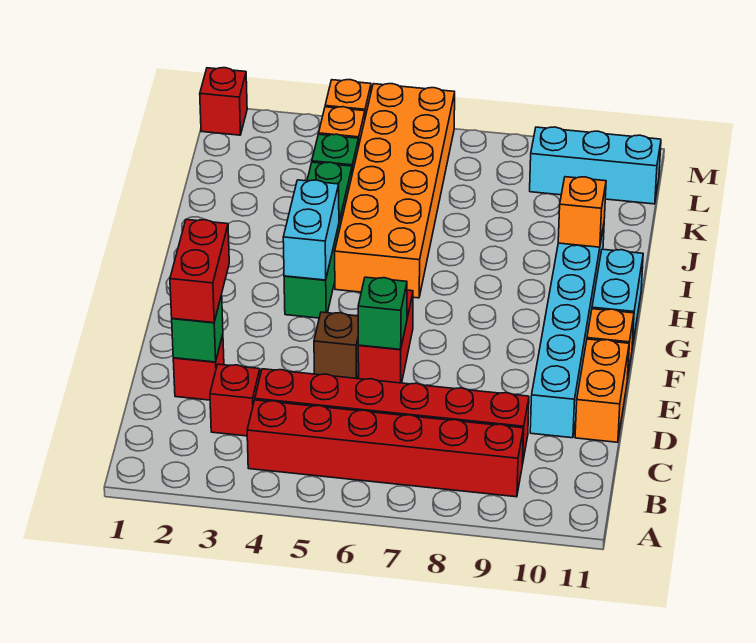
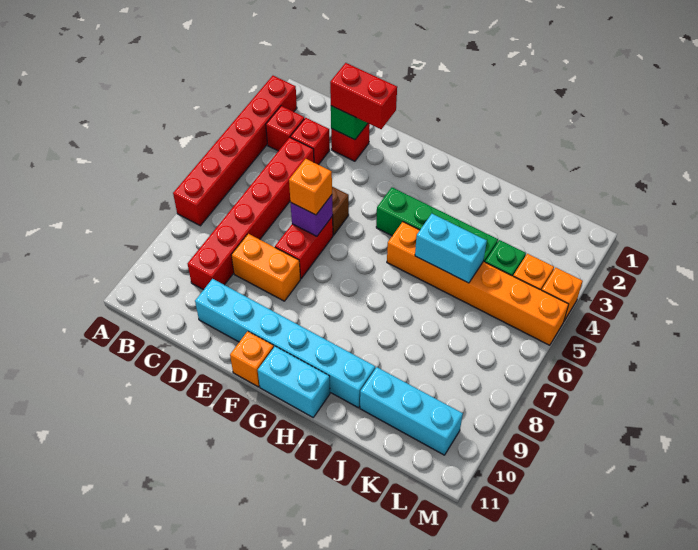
red 1x6 brick [247,400,523,497] -> red 1x6 brick moved to [173,76,297,226]
orange 1x2 brick [575,339,629,442] -> orange 1x2 brick moved to [231,234,300,301]
red 1x2 brick [358,290,413,383] -> red 1x2 brick turned to [275,216,333,279]
green 1x1 brick [358,277,407,349] -> purple 1x1 brick [291,195,333,236]
cyan 1x2 brick [283,180,339,280] -> cyan 1x2 brick moved to [415,214,487,283]
orange 2x6 brick [335,84,455,298] -> orange 1x6 brick [387,222,569,345]
orange 1x1 brick [558,177,606,247] -> orange 1x1 brick moved to [289,159,332,215]
cyan 1x3 brick [530,127,661,204] -> cyan 1x3 brick turned to [360,367,463,455]
red 1x1 brick [200,68,247,135] -> red 1x1 brick moved to [266,106,304,151]

